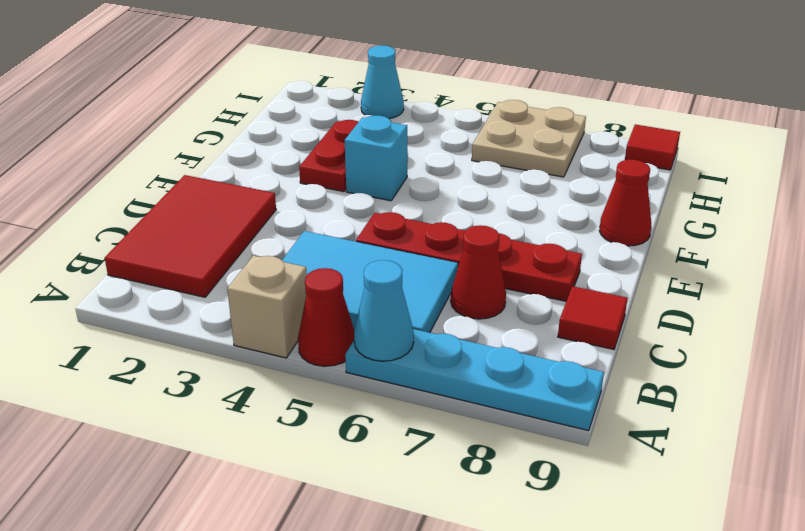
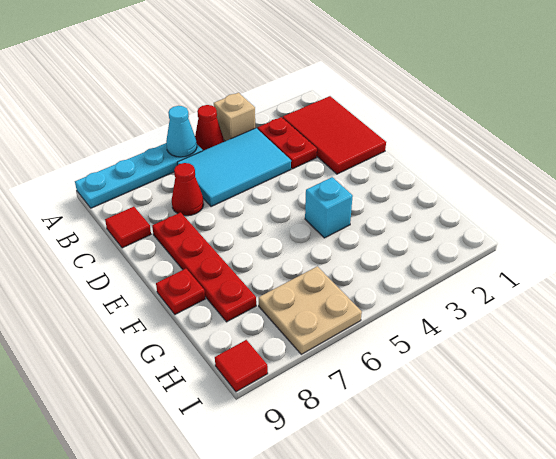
red 1x4 plate [356,212,582,301] -> red 1x4 plate turned to [152,212,256,322]
red 1x2 plate [299,120,358,192] -> red 1x2 plate moved to [257,117,317,169]
red 1x1 cone [599,160,651,246] -> red 1x1 plate [156,269,205,314]
cyan 1x1 cone [361,45,404,119] -> none

